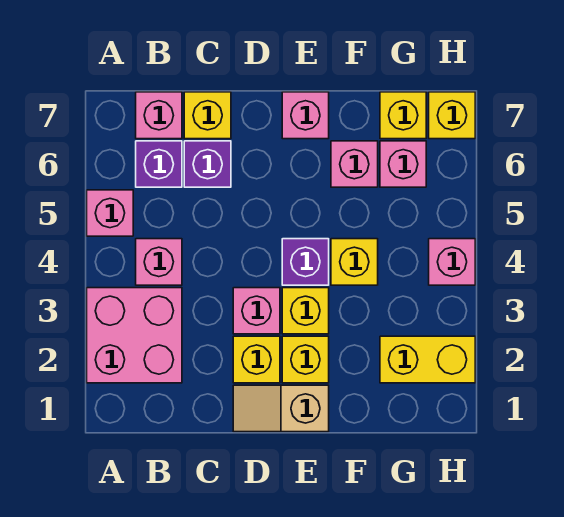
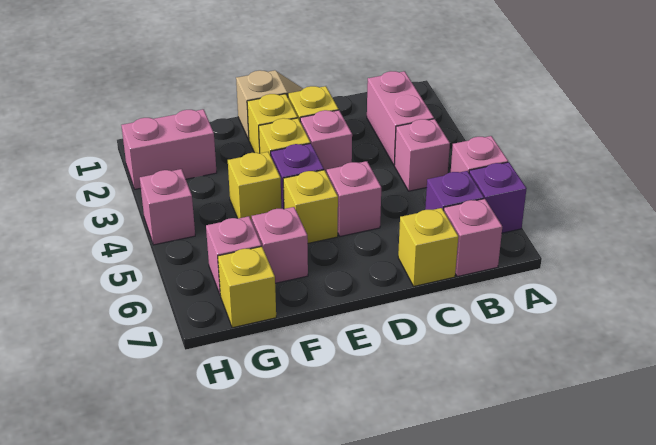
pink 2x2 brick [87,288,182,383] -> pink 1x2 brick [367,71,434,165]
purple 1x1 brick [184,141,231,187] -> purple 1x1 brick moved to [469,162,527,233]
pink 1x1 brick [282,92,329,139] -> pink 1x1 brick moved to [327,161,381,236]
yellow 1x2 brick [380,336,475,383] -> pink 1x2 brick [121,109,217,189]
yellow 1x1 brick [429,92,475,139] -> yellow 1x1 brick moved to [283,170,338,243]

